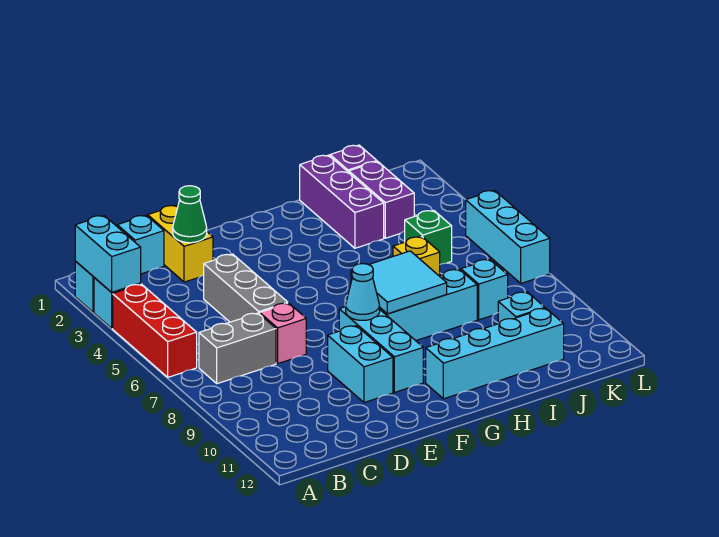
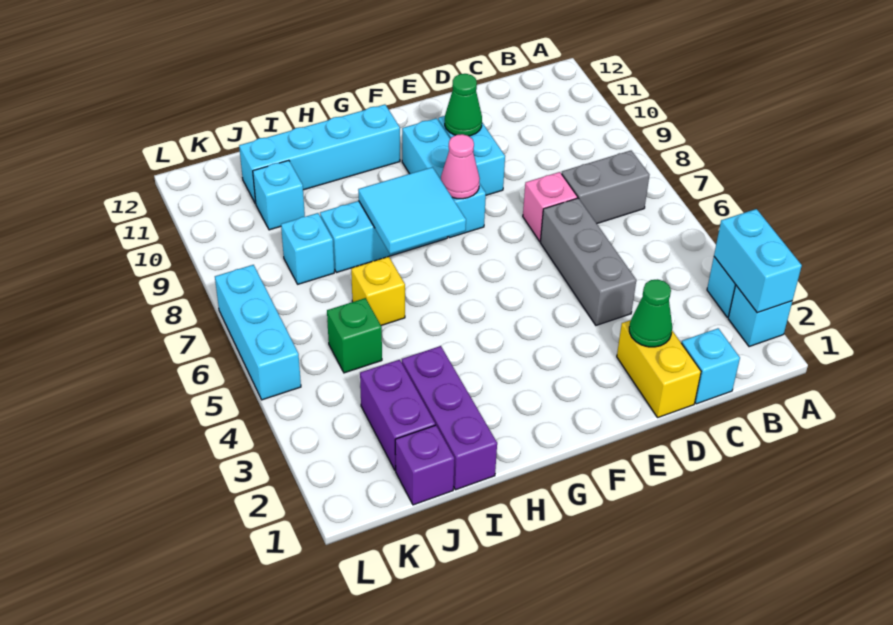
red 1x3 brick [113,284,197,377] -> none
none -> green 1x1 cone [445,74,482,136]
cyan 1x1 cone [346,264,380,320] -> pink 1x1 cone [441,134,480,199]

